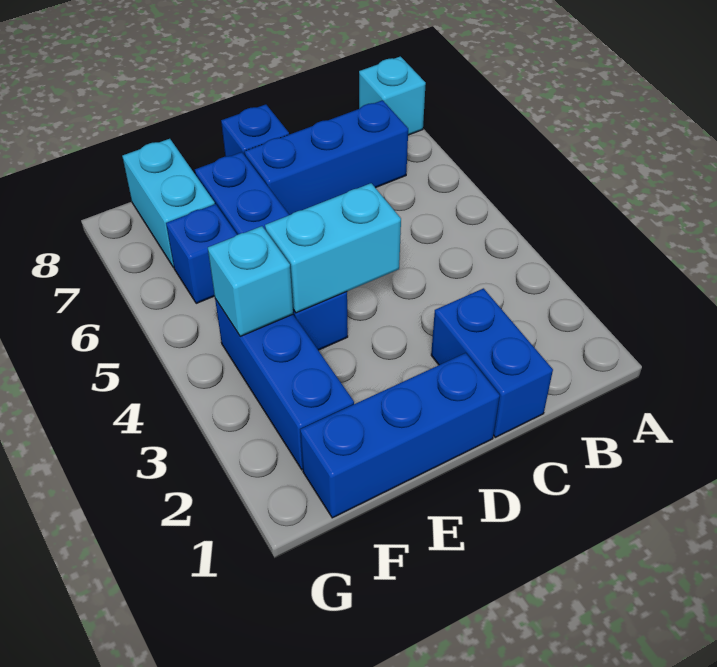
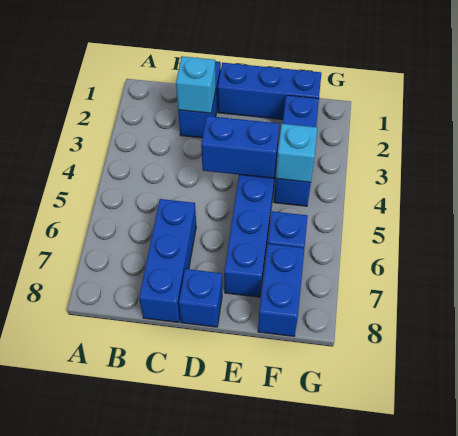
cyan 1x1 brick [359,56,426,135] -> cyan 1x1 brick moved to [176,56,216,113]
blue 1x3 brick [244,100,408,215] -> blue 1x3 brick turned to [139,199,196,322]
cyan 1x2 brick [265,183,401,313] -> blue 1x2 brick [201,116,280,178]
cyan 1x2 brick [122,139,215,267] -> blue 1x2 brick [258,244,304,336]

